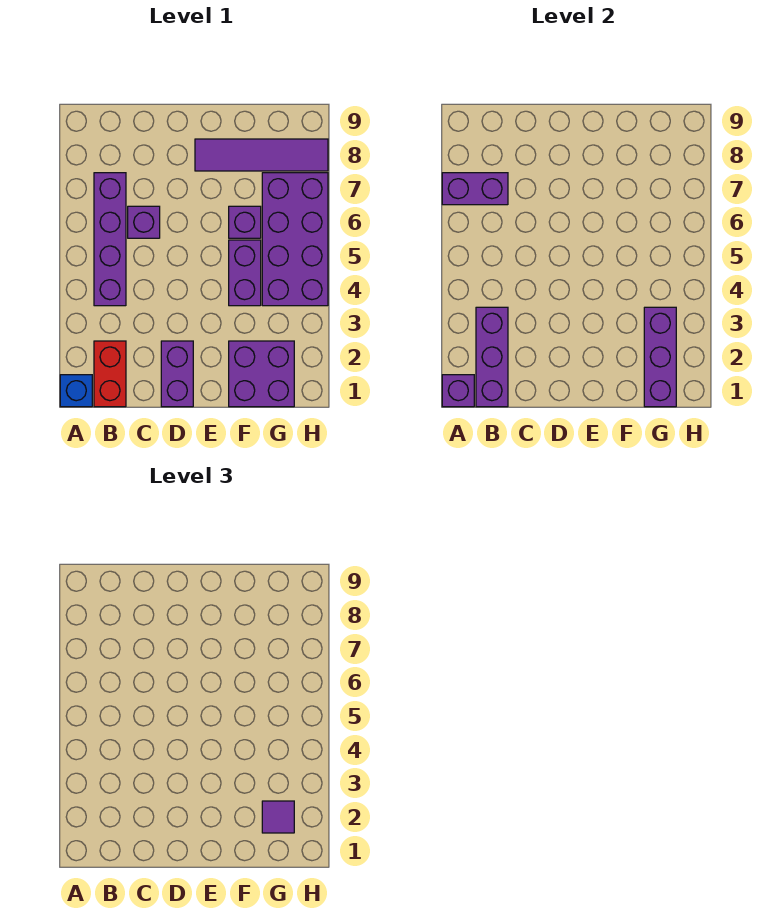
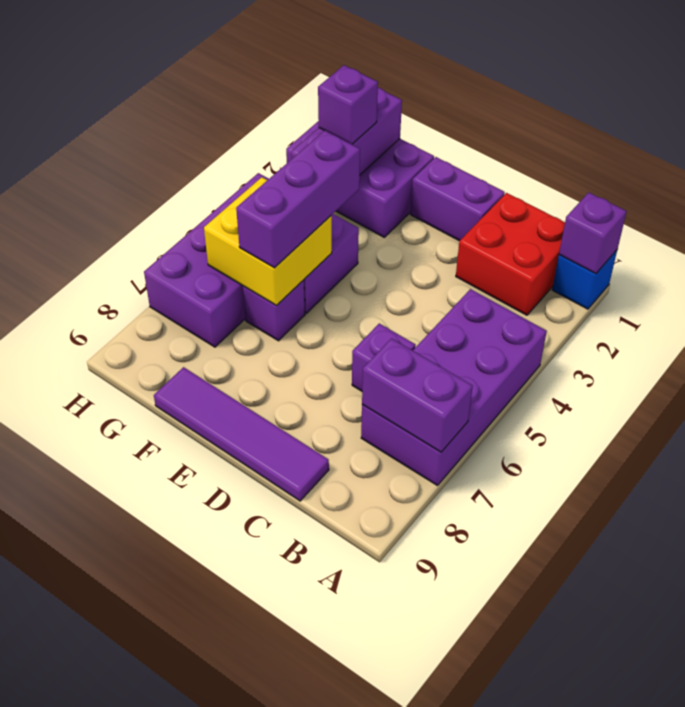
red 1x2 brick [94,341,126,407] -> red 2x2 brick [456,193,565,315]
purple 1x3 brick [476,307,508,407] -> purple 1x3 brick moved to [236,131,360,268]
purple 1x4 brick [94,173,126,306] -> purple 2x4 brick [361,289,547,486]
purple 1x2 brick [161,341,193,407] -> purple 1x2 brick turned to [410,157,505,241]
purple 1x4 tile [195,139,328,171] -> purple 1x4 tile moved to [154,367,329,501]
purple 2x2 brick [229,341,294,407] -> purple 2x3 brick [286,121,434,237]
none -> yellow 2x2 brick [204,177,332,306]
purple 1x1 tile [262,801,294,833] -> purple 1x1 brick [318,65,378,144]

